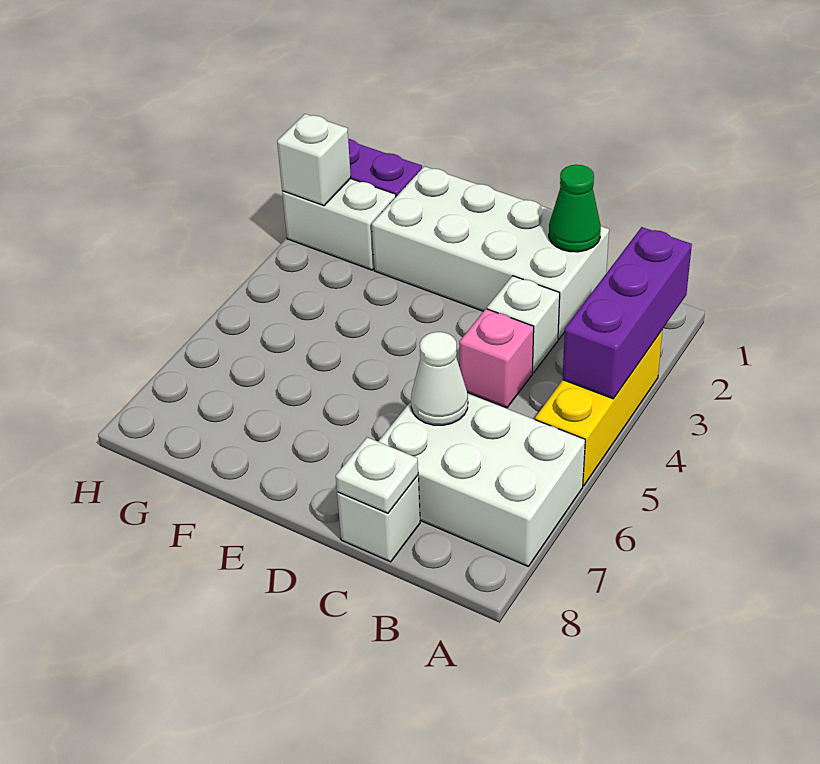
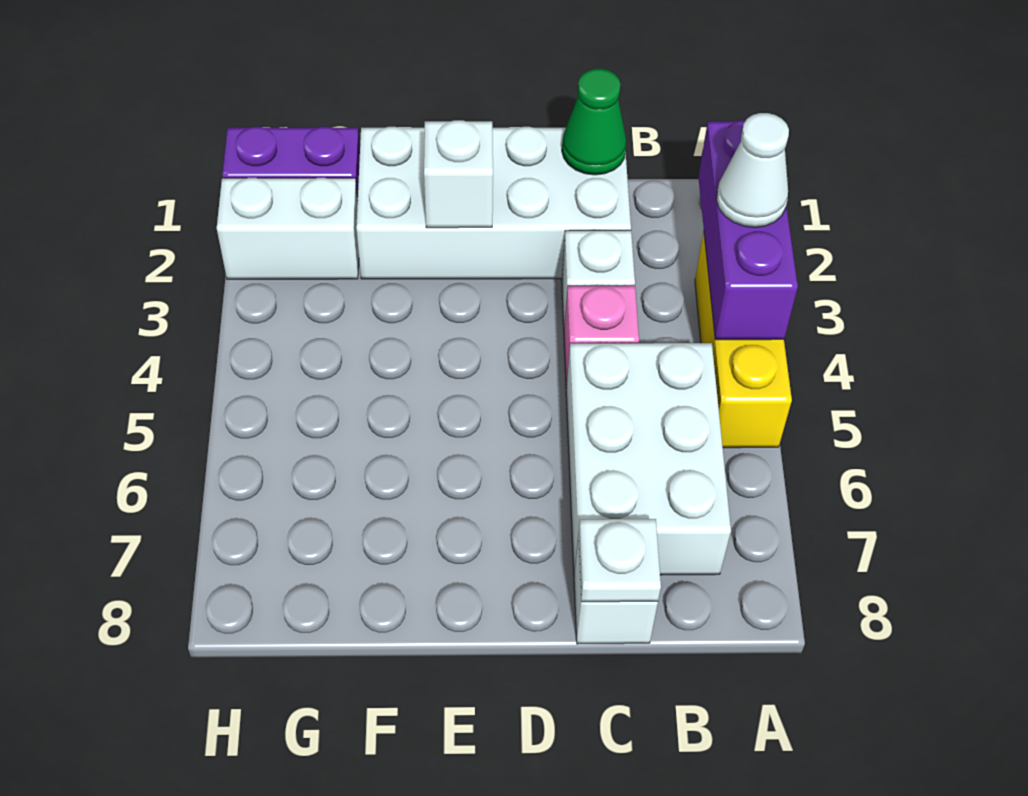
white 2x3 brick [378,394,585,567] -> white 2x3 brick turned to [566,343,731,575]
white 1x1 cone [411,332,468,425] -> white 1x1 cone moved to [717,113,789,227]
white 1x1 brick [277,114,351,206] -> white 1x1 brick moved to [424,120,493,228]

